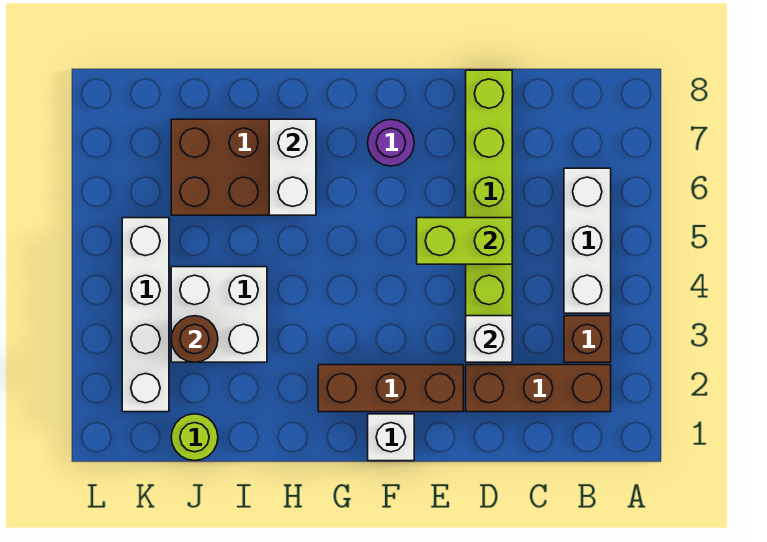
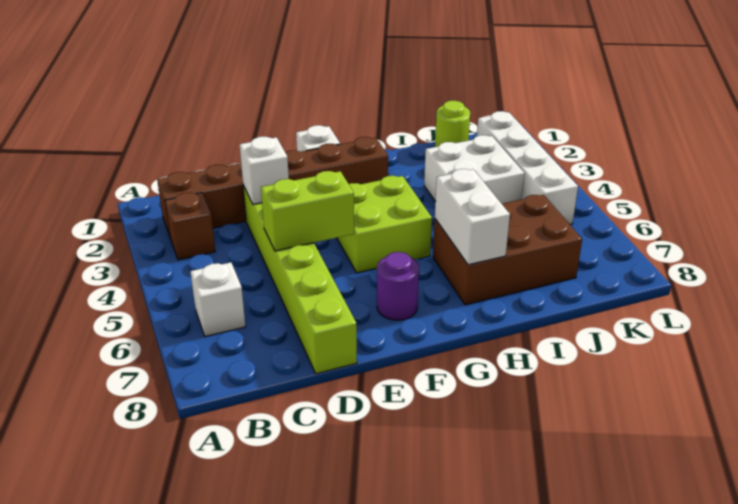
white 1x3 brick [564,168,611,313] -> white 1x1 brick [190,262,246,336]
none -> lime 2x2 brick [337,176,432,273]
brown 1x1 round brick [171,316,218,362] -> none

